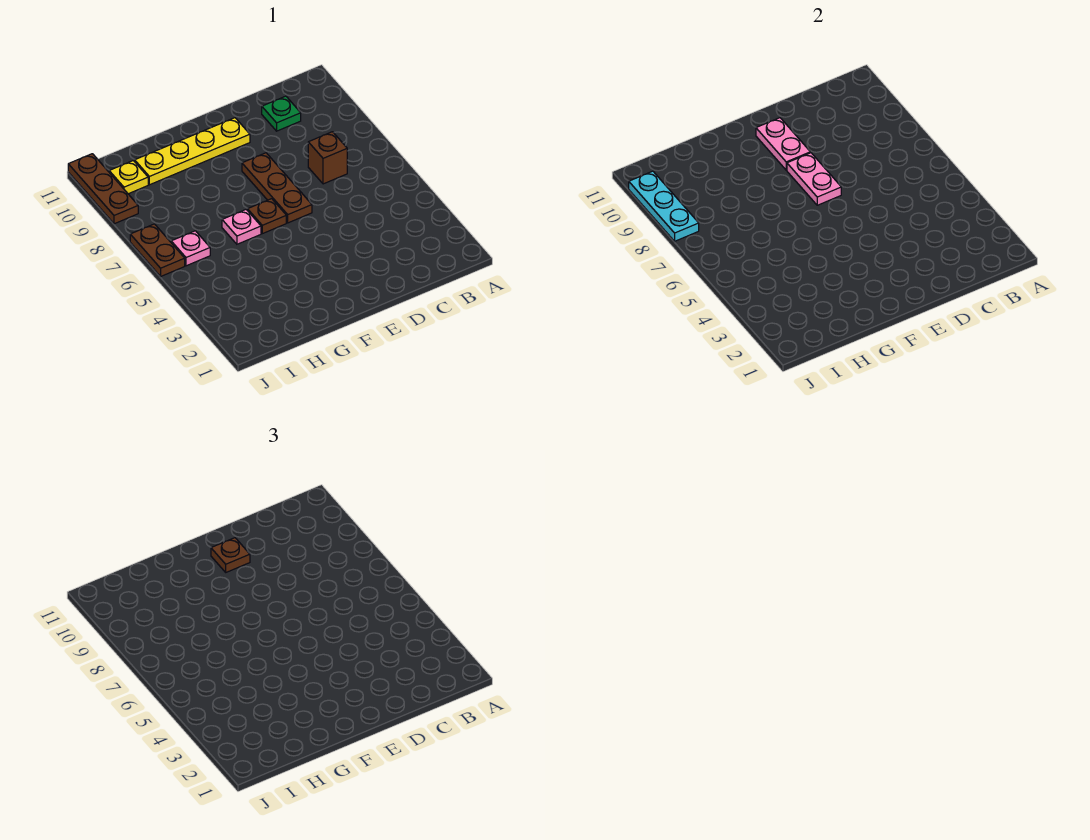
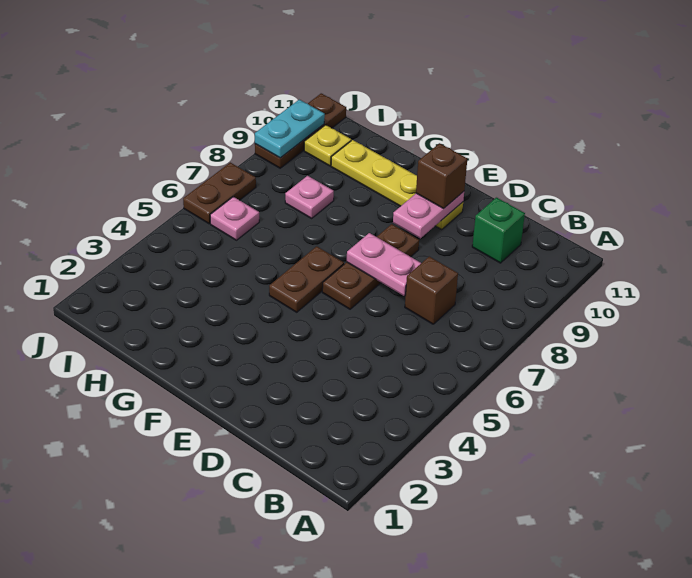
green 1x1 plate [262,96,301,131] -> green 1x1 brick [472,198,525,263]
pink 1x2 plate [787,153,841,205] -> pink 1x2 plate turned to [347,233,421,296]
brown 1x1 plate [211,538,250,572] -> brown 1x1 brick [416,143,467,208]
brown 1x1 plate [248,199,286,234] -> brown 1x2 plate [269,246,344,312]
pink 1x1 plate [222,210,261,244] -> pink 1x1 plate moved to [285,176,334,218]
cyan 1x3 plate [629,171,699,241] -> cyan 1x2 plate [255,100,325,158]

